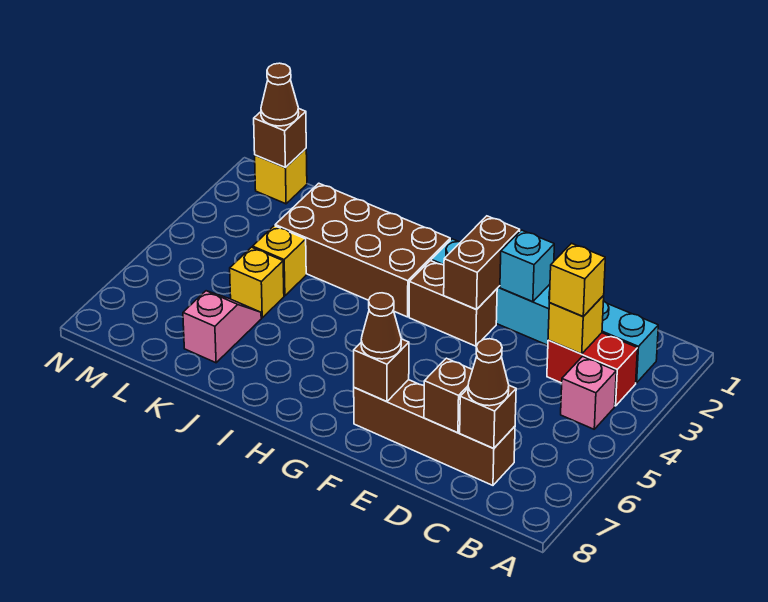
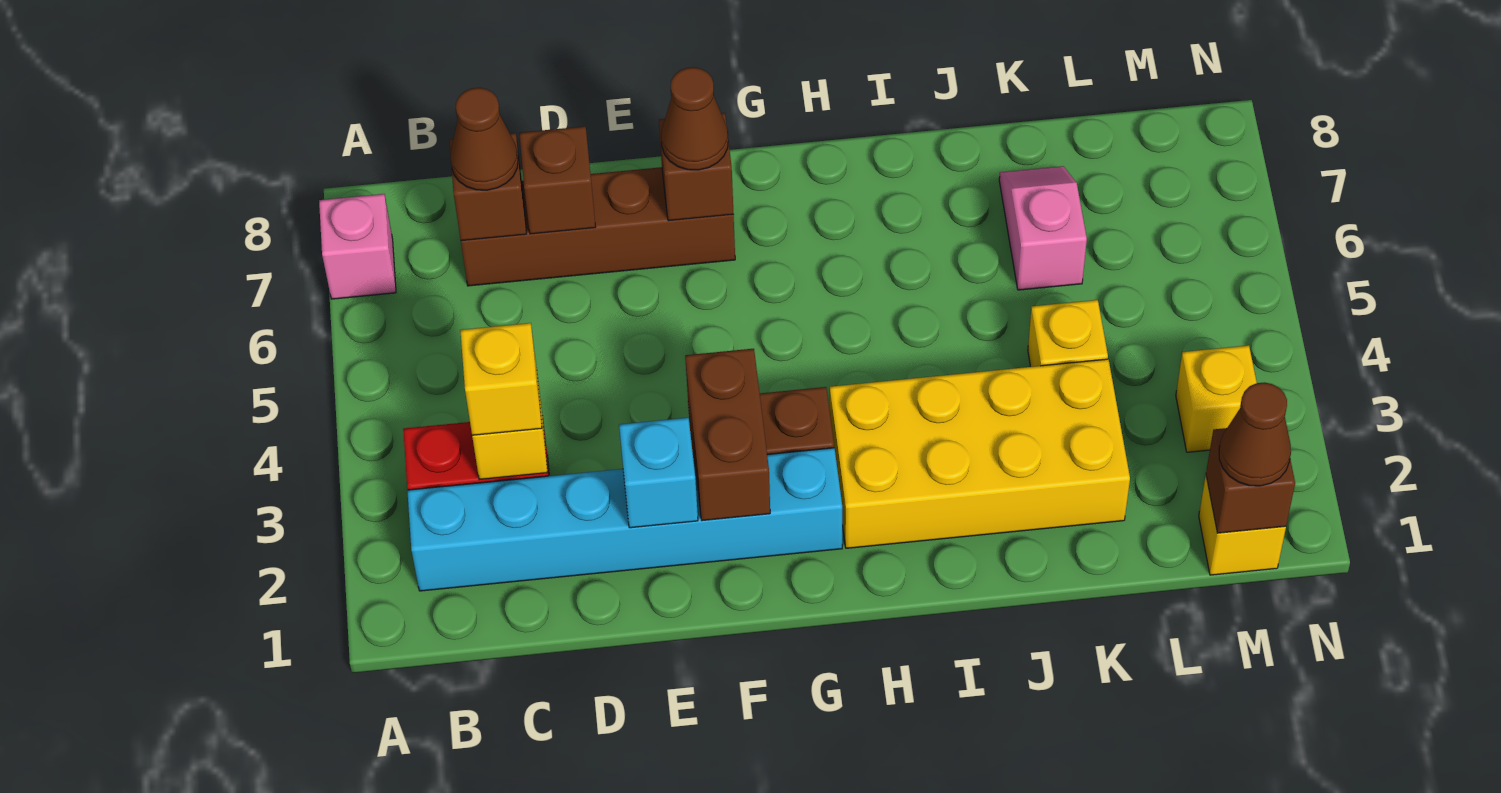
pink 1x1 brick [561,357,616,429] -> pink 1x1 brick moved to [319,194,396,299]
brown 2x4 brick [275,183,450,317] -> yellow 2x4 brick [830,359,1130,548]
yellow 1x1 brick [230,247,284,318] -> yellow 1x1 brick moved to [1176,345,1257,452]
pink 1x2 slope [183,291,261,363] -> pink 1x2 slope turned to [999,166,1087,290]

